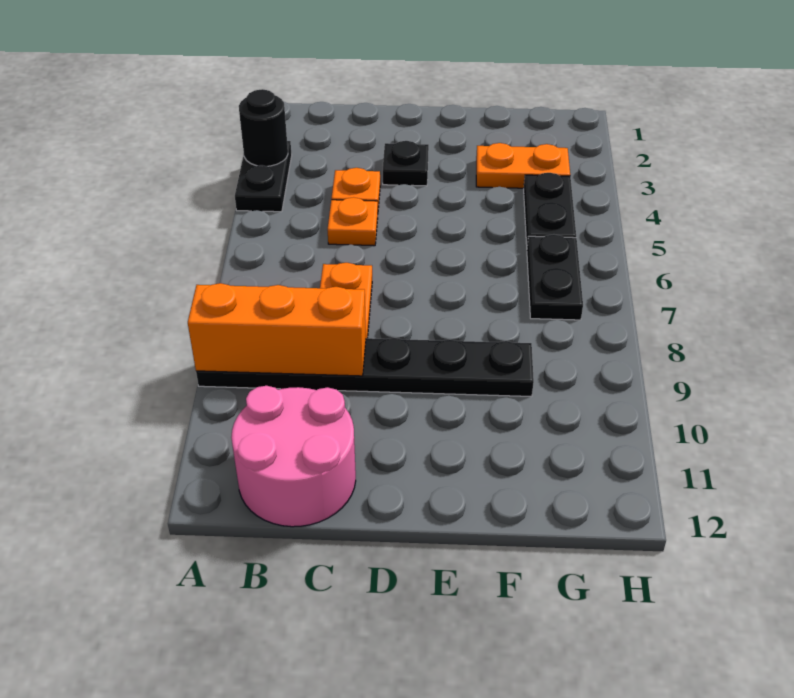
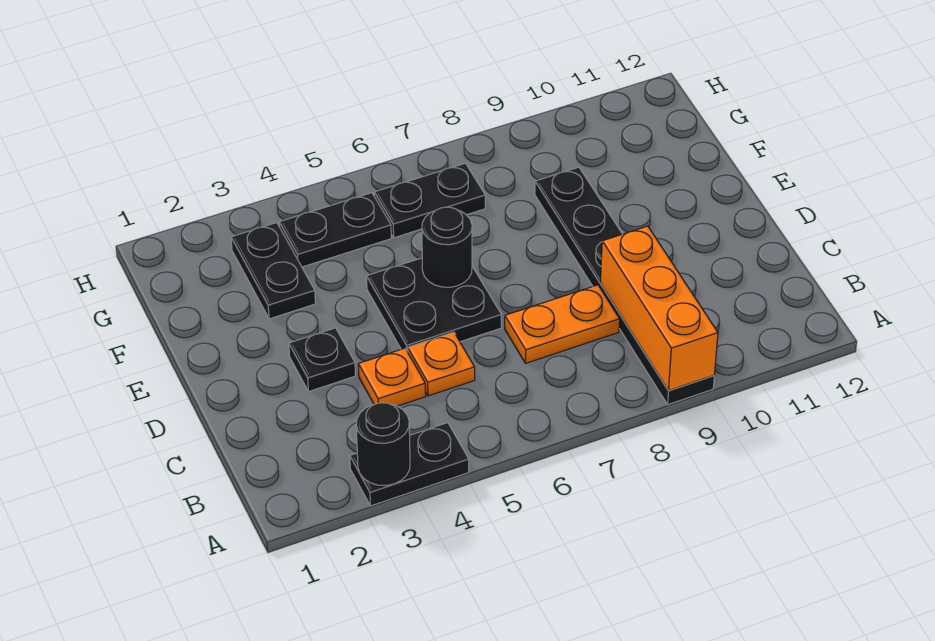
pink 2x2 round brick [231,386,356,527] -> none
none -> black 2x2 plate [367,258,501,352]
none -> black 1x1 round brick [422,207,472,287]
orange 1x2 plate [476,143,570,188] -> black 1x2 plate [231,223,315,319]

